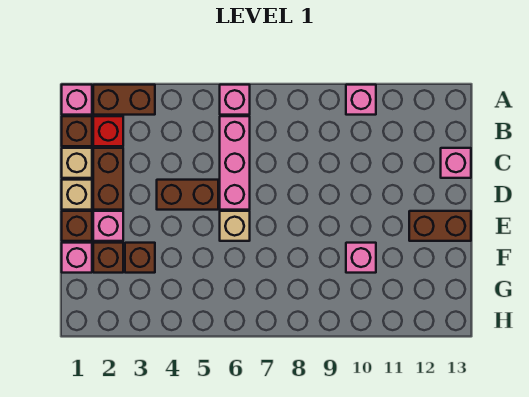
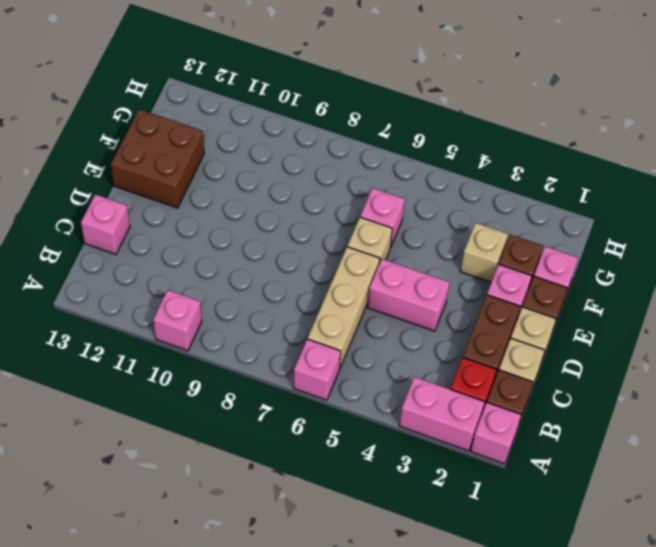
brown 1x2 brick [93,85,155,115] -> pink 1x2 brick [399,377,485,451]
pink 1x3 brick [220,116,250,210] -> tan 1x3 brick [308,247,380,368]
brown 1x2 brick [157,180,218,210] -> pink 1x2 brick [368,259,450,331]
brown 1x2 brick [409,211,471,241] -> brown 2x2 brick [111,109,204,208]
brown 1x1 brick [125,243,155,273] -> tan 1x1 brick [460,223,508,282]
pink 1x1 brick [346,243,376,273] -> pink 1x1 brick moved to [360,188,405,248]

